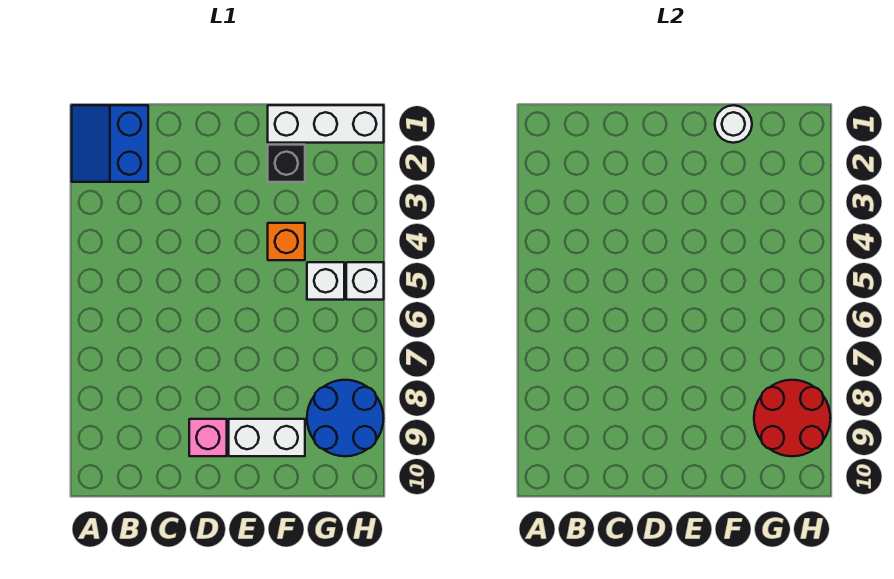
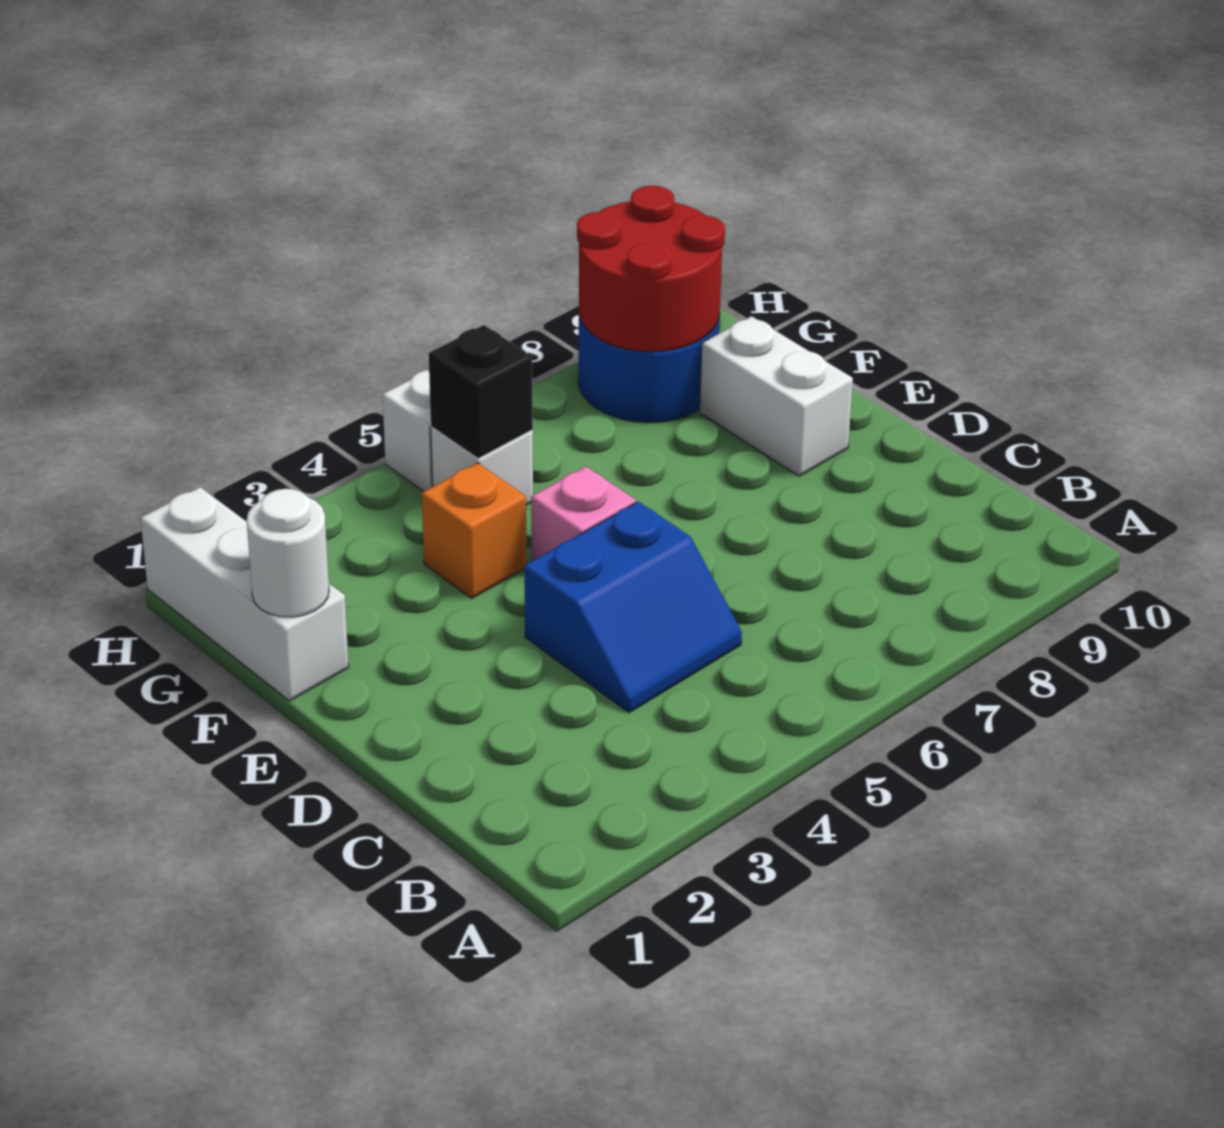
blue 2x2 slope [72,105,148,182] -> blue 2x2 slope moved to [524,502,742,713]
pink 1x1 brick [189,419,227,456] -> pink 1x1 brick moved to [531,466,636,561]
black 1x1 brick [268,145,305,182] -> black 1x1 brick moved to [429,325,533,459]

